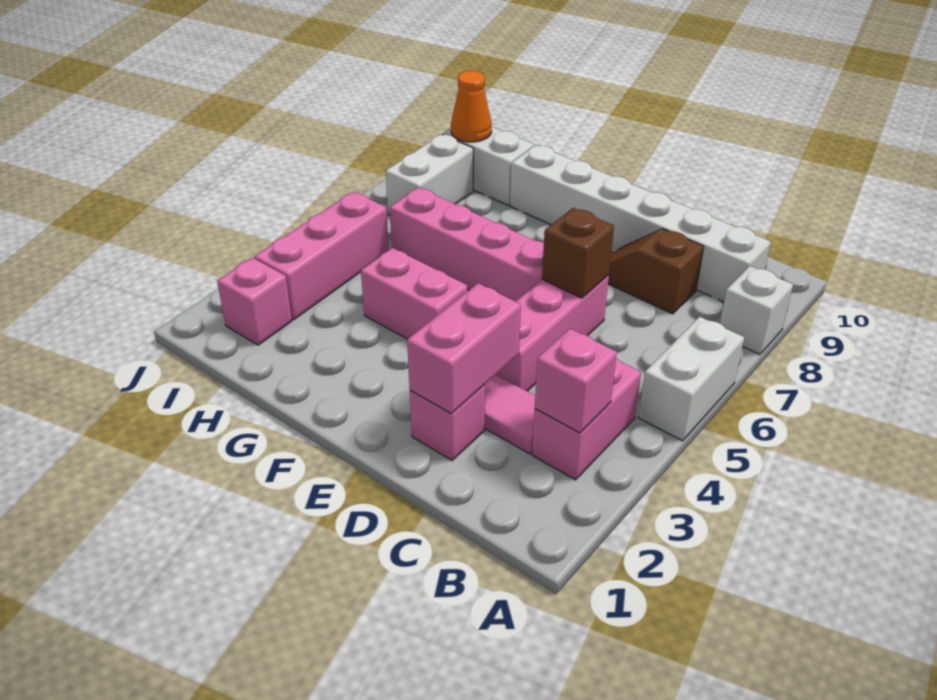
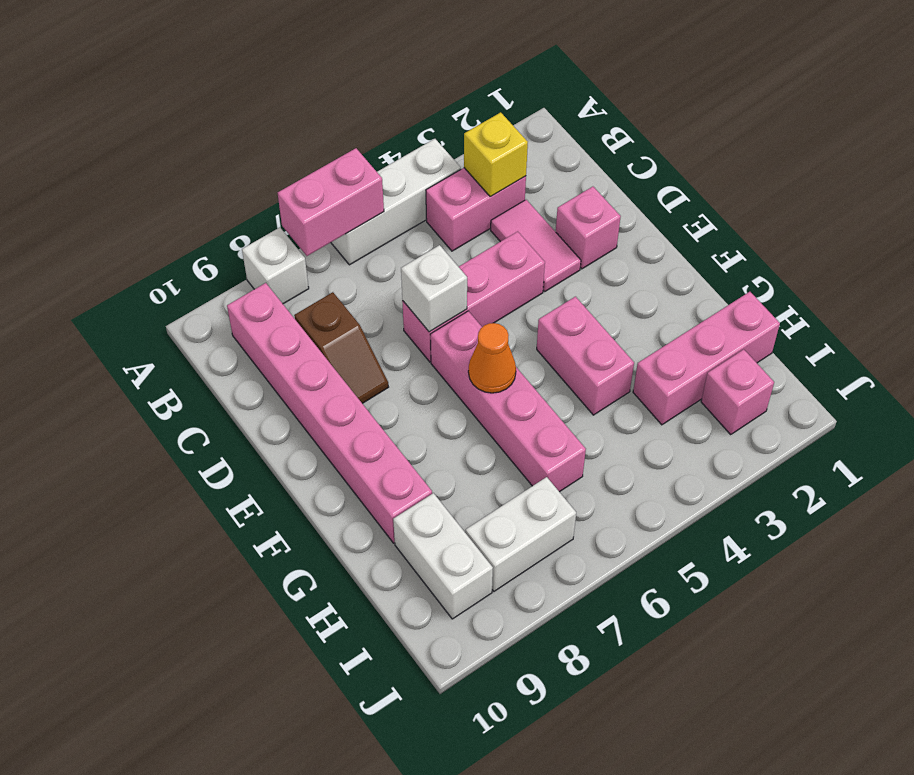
white 1x2 brick [638,317,744,441] -> white 1x3 brick [331,139,461,265]
pink 1x1 brick [535,329,617,433] -> yellow 1x1 brick [464,112,528,197]
white 1x6 brick [510,145,771,302] -> pink 1x6 brick [227,283,432,543]
pink 1x2 brick [407,283,521,413] -> pink 1x2 brick moved to [278,148,384,256]
brown 1x1 brick [542,208,614,298] -> white 1x1 brick [401,245,467,332]
pink 1x3 brick [254,192,389,320] -> pink 1x3 brick moved to [633,292,780,425]
orange 1x1 cone [451,71,492,142] -> orange 1x1 cone moved to [468,323,516,393]

